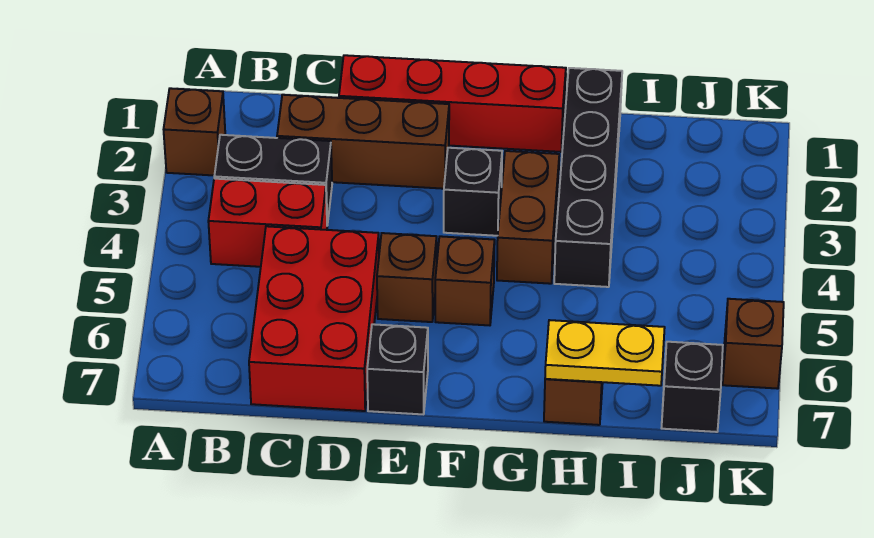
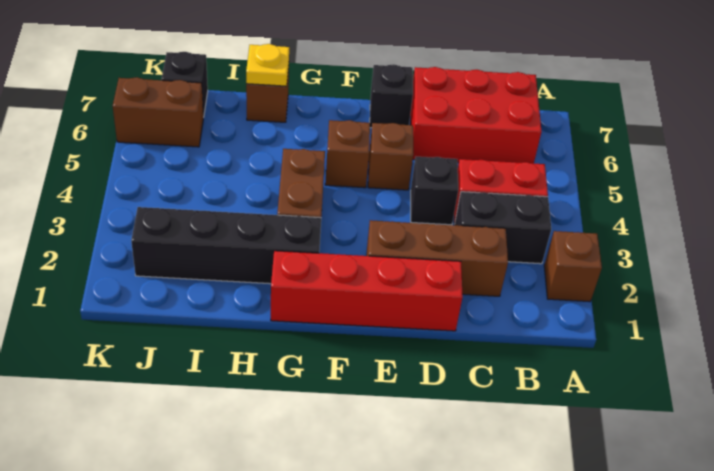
red 2x3 brick [249,226,379,411] -> red 2x3 brick turned to [410,67,542,164]
black 1x1 brick [444,148,502,236] -> black 1x1 brick moved to [411,157,458,225]
black 1x4 brick [554,68,622,287] -> black 1x4 brick turned to [131,207,321,284]
yellow 1x2 plate [545,320,665,386] -> yellow 1x1 plate [246,44,289,86]
brown 1x1 brick [723,299,784,389] -> brown 1x2 brick [113,77,203,147]

